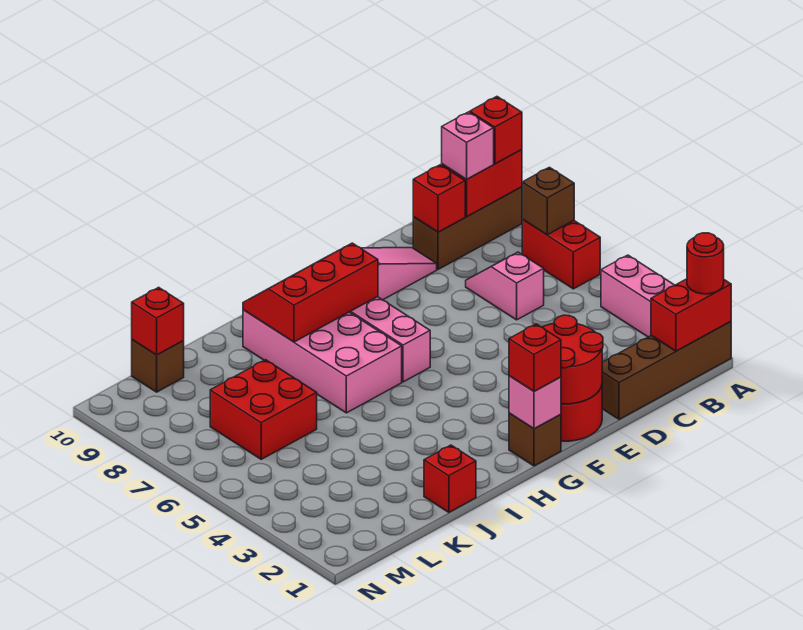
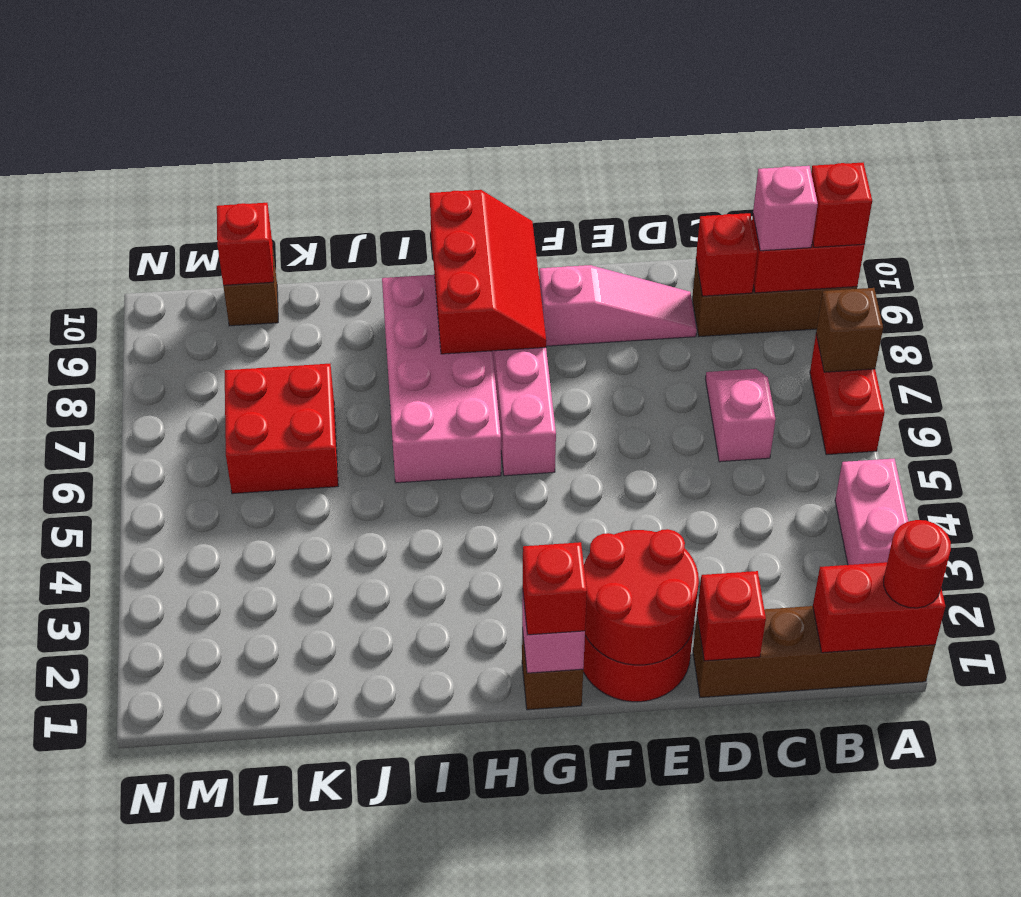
red 2x3 slope [243,243,378,342] -> red 2x3 slope turned to [430,190,546,354]
red 1x1 brick [424,445,476,512] -> red 1x1 brick moved to [697,571,766,661]

